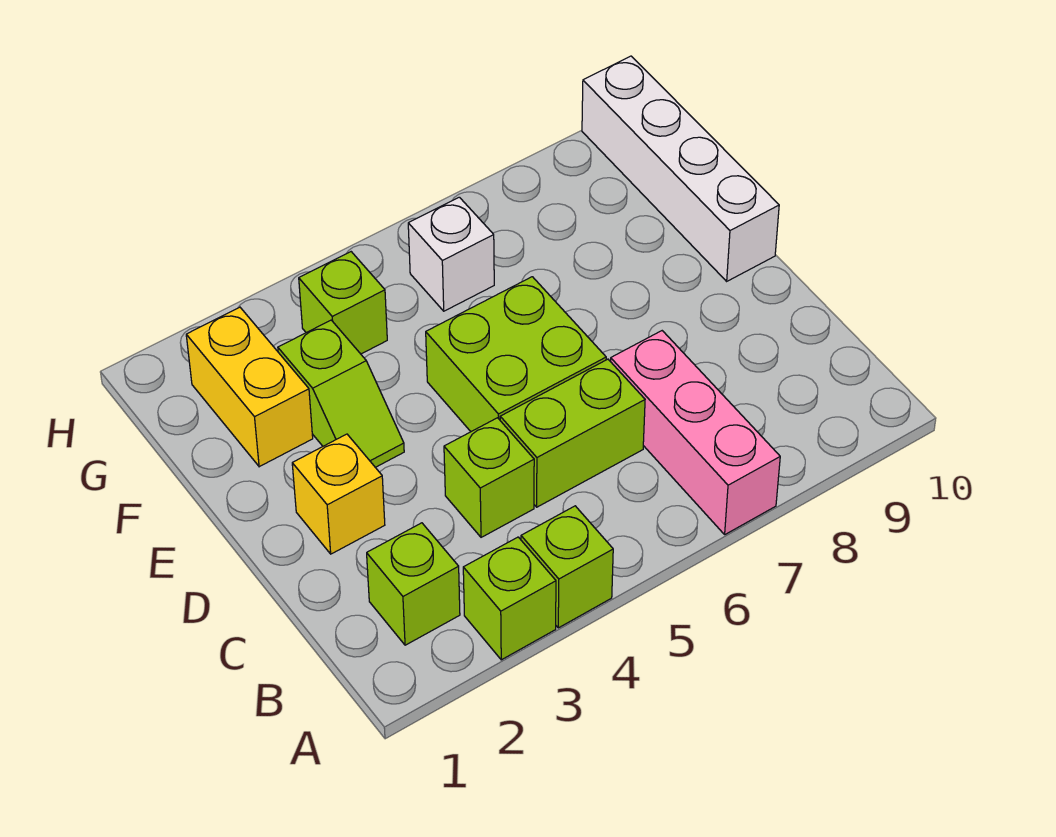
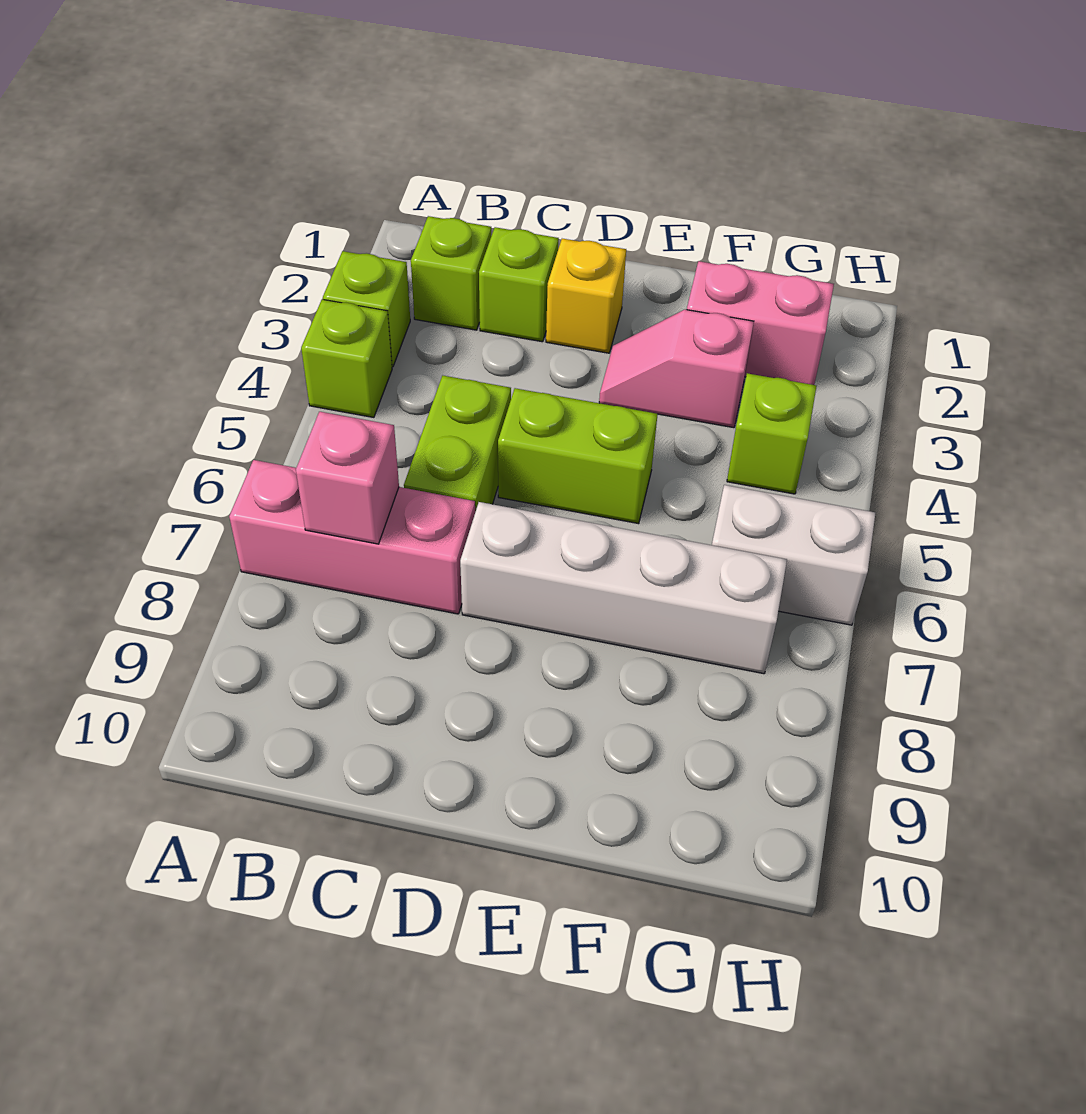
none -> pink 1x1 brick [296,412,399,544]
lime 1x1 brick [444,418,534,537] -> lime 1x1 brick moved to [479,227,559,342]
lime 2x2 brick [426,277,606,432] -> lime 1x2 brick [498,388,658,524]
lime 1x2 slope [278,320,404,467] -> pink 1x2 slope [599,309,754,428]
white 1x4 brick [582,56,779,281] -> white 1x4 brick moved to [460,502,787,674]
yellow 1x2 brick [186,307,313,467] -> pink 1x2 brick [687,261,834,385]
white 1x1 brick [408,197,494,311] -> white 1x2 brick [712,485,875,625]

